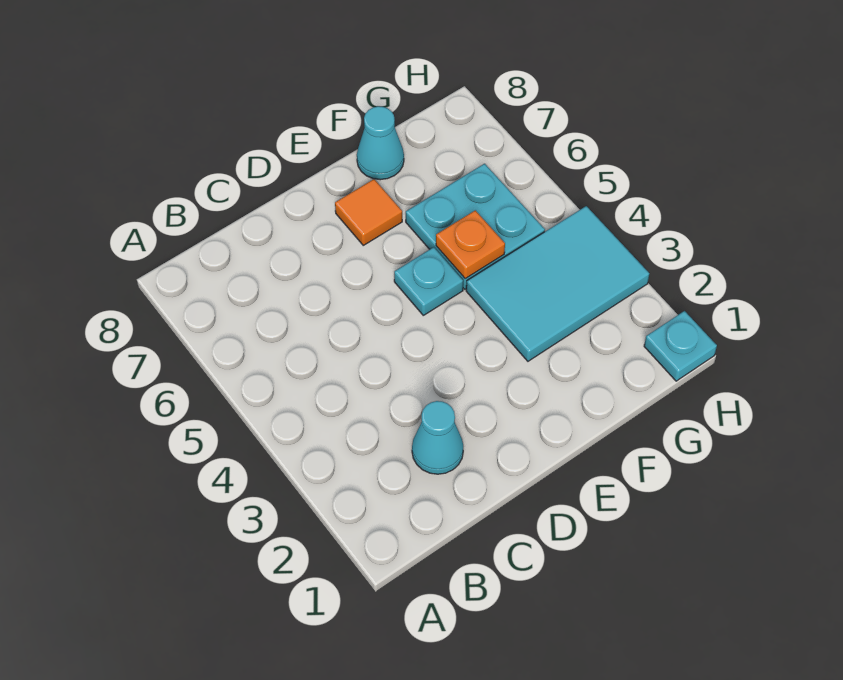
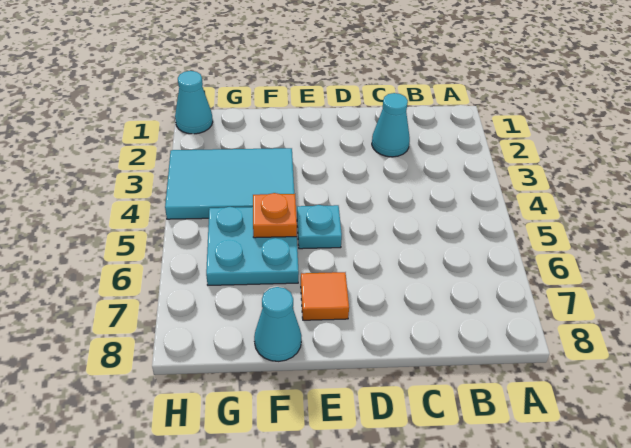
cyan 1x1 plate [644,311,717,381] -> cyan 1x1 cone [175,71,213,134]

